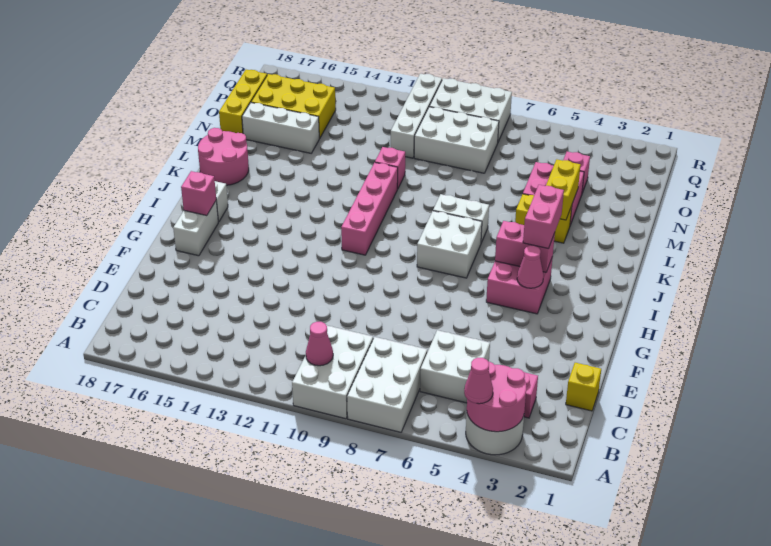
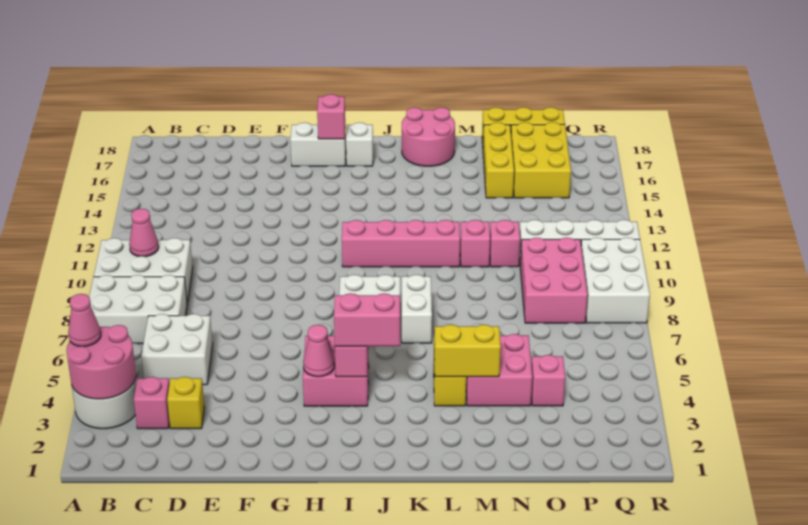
yellow 1x1 brick [566,363,601,411] -> yellow 1x1 brick moved to [167,377,204,429]
none -> pink 1x1 brick [490,220,520,267]
white 1x3 brick [242,103,320,153] -> yellow 1x3 brick [483,122,514,198]
white 2x3 brick [414,107,499,173] -> pink 2x3 brick [520,237,588,323]

